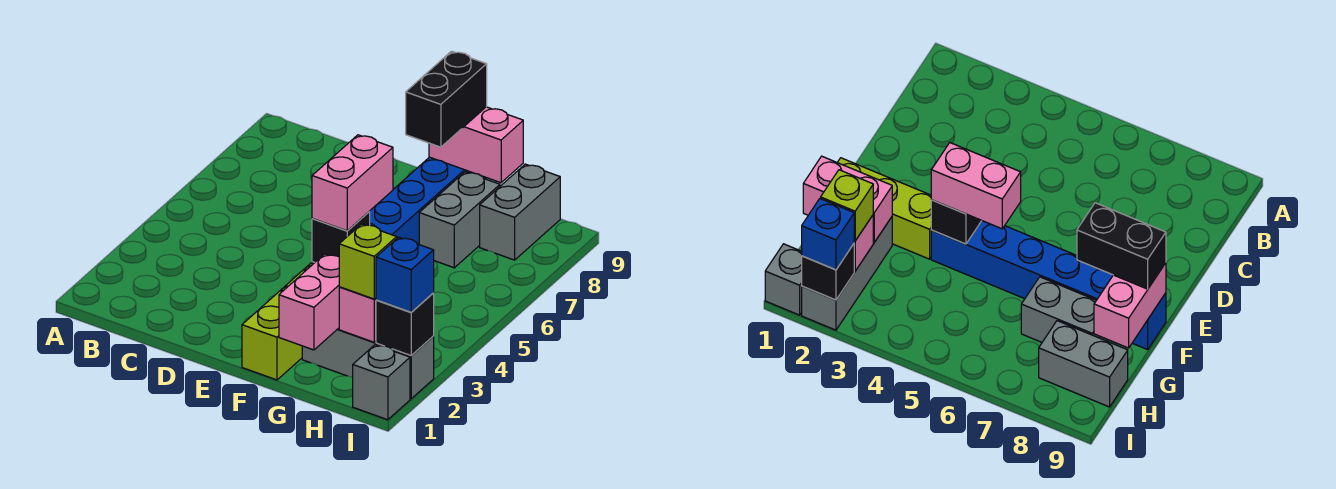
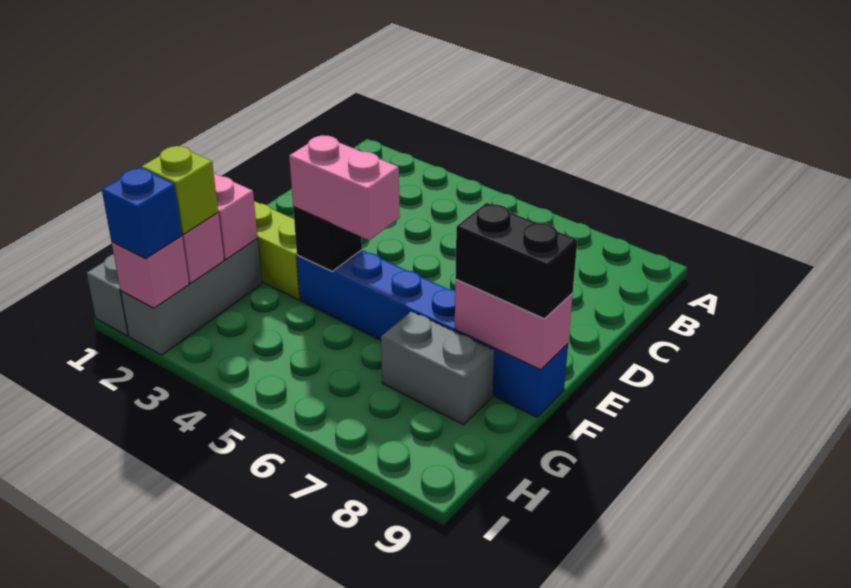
pink 1x2 brick [429,107,523,183] -> pink 1x2 brick turned to [455,280,573,370]
grey 1x2 brick [480,164,560,260] -> none
black 1x1 brick [376,293,434,356] -> pink 1x1 brick [112,236,189,308]

